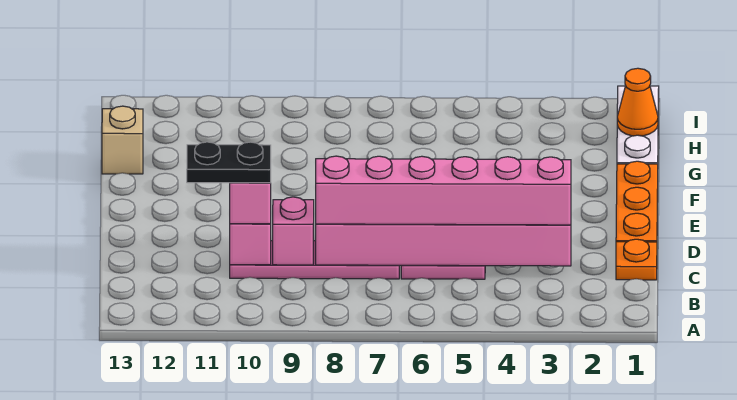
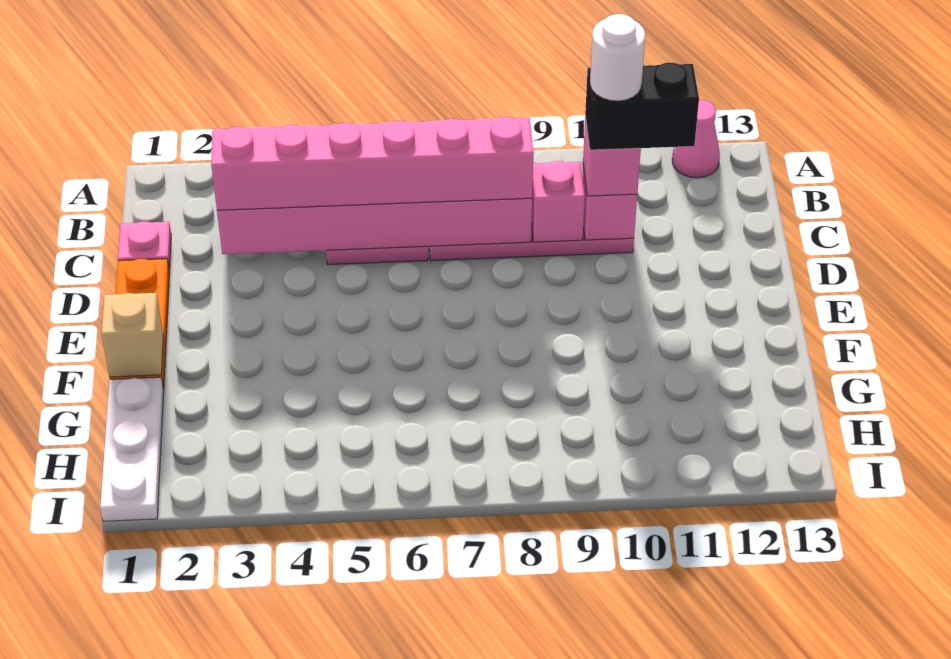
none -> pink 1x1 cone [672,100,720,178]
orange 1x1 plate [616,239,657,280] -> pink 1x1 plate [118,221,171,270]
black 1x2 plate [187,142,271,183] -> black 1x2 brick [585,62,699,150]
none -> white 1x1 round brick [590,14,645,101]
tan 1x1 brick [102,106,143,174] -> tan 1x1 brick moved to [101,293,163,377]
orange 1x1 cone [617,68,658,136] -> none

